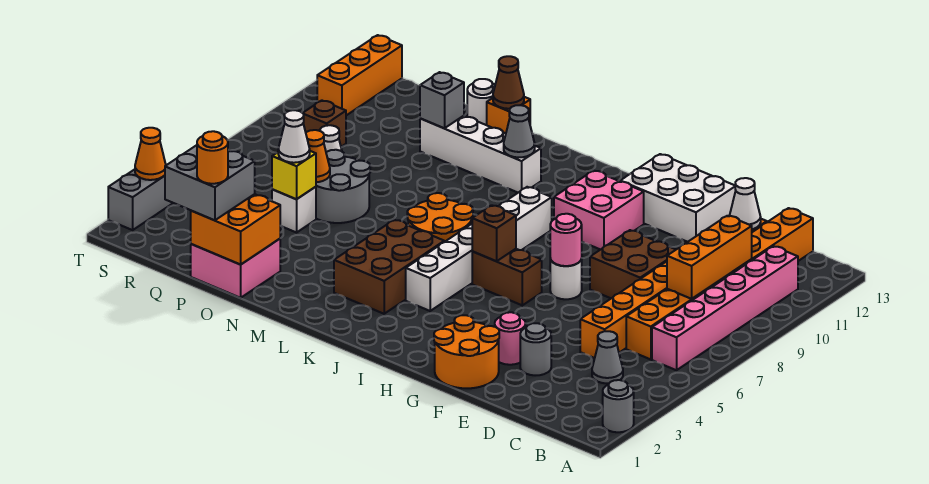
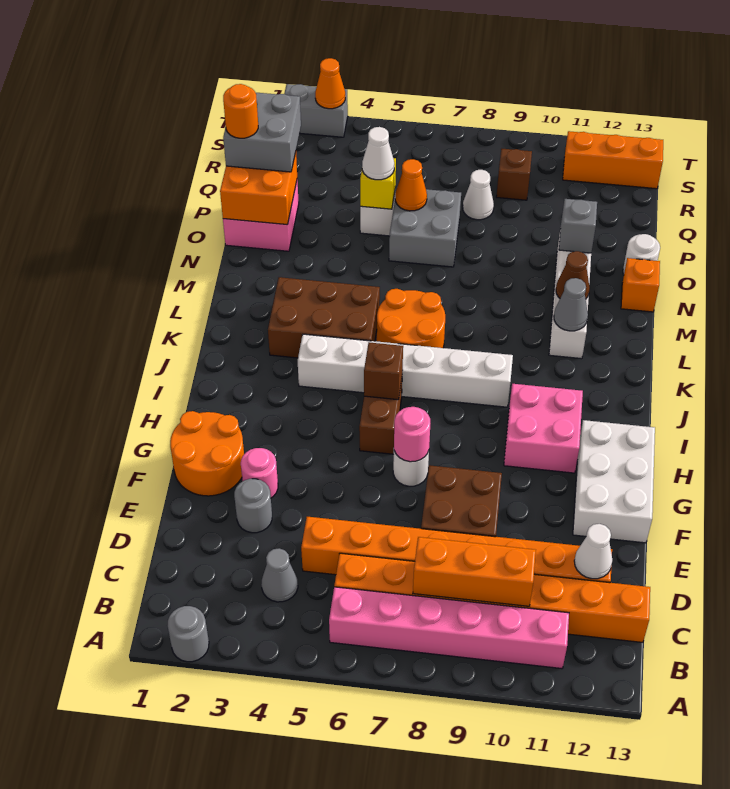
brown 1x1 cone [493,56,524,109] -> brown 1x1 cone moved to [556,251,590,299]
grey 2x2 round brick [316,150,370,223] -> grey 2x2 brick [389,189,461,267]

